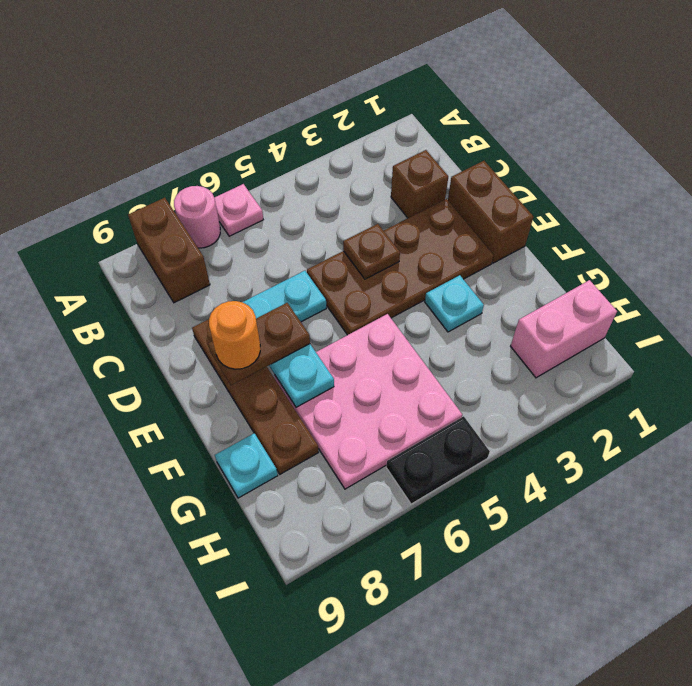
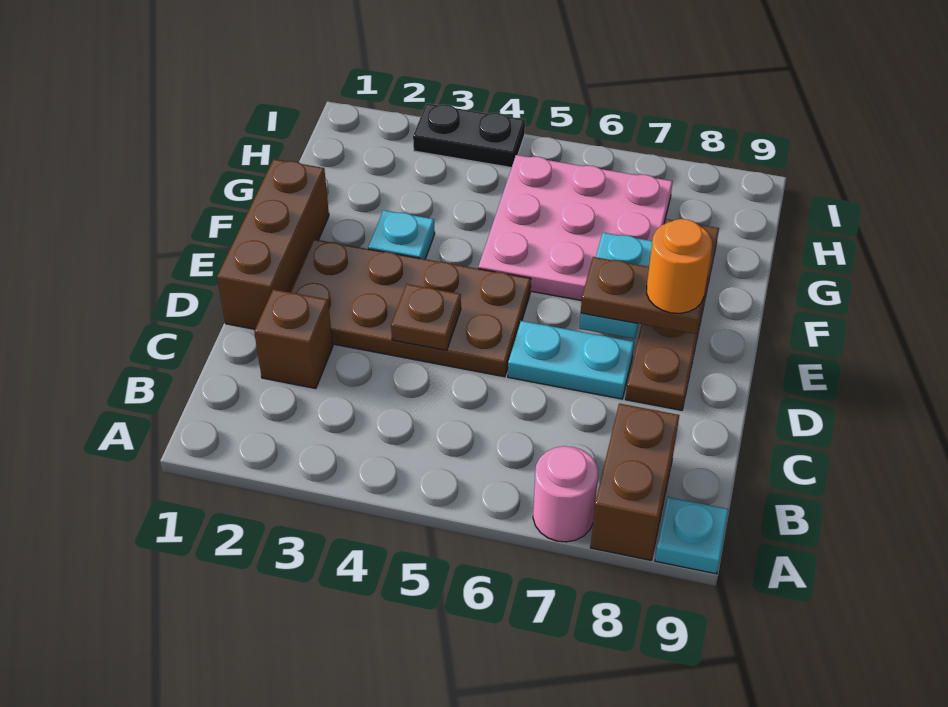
pink 1x1 plate [214,184,263,236] -> none
brown 1x2 brick [448,161,533,263] -> brown 1x3 brick [217,159,329,329]
cyan 1x1 plate [215,433,278,498] -> cyan 1x1 plate moved to [655,497,729,574]
pink 1x2 brick [511,280,617,378] -> none
black 1x2 plate [386,416,490,504] -> black 1x2 plate moved to [413,103,525,168]

